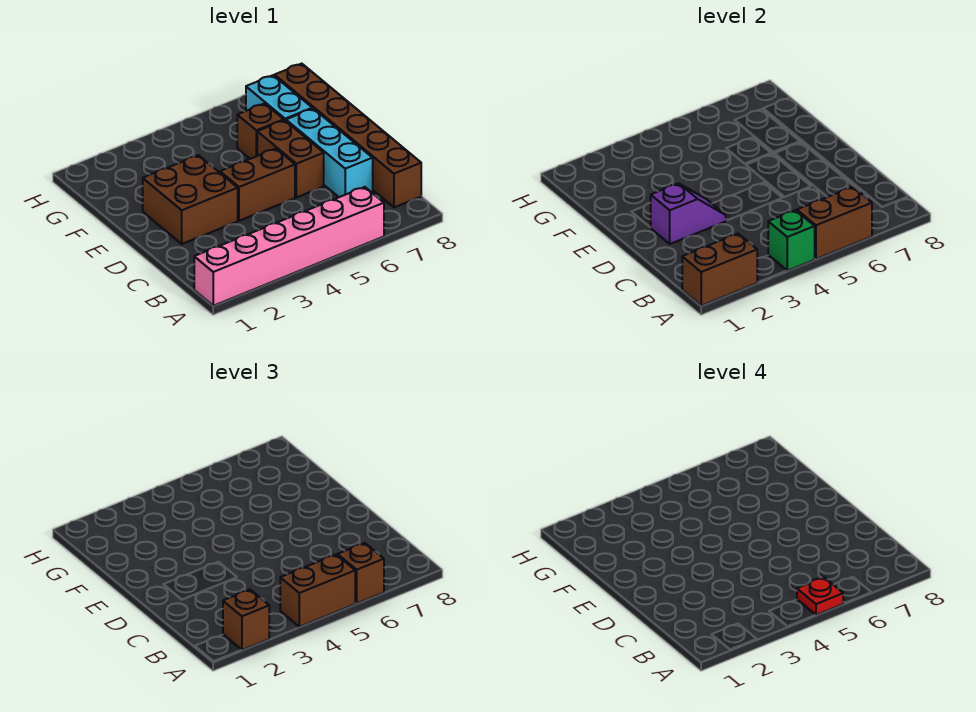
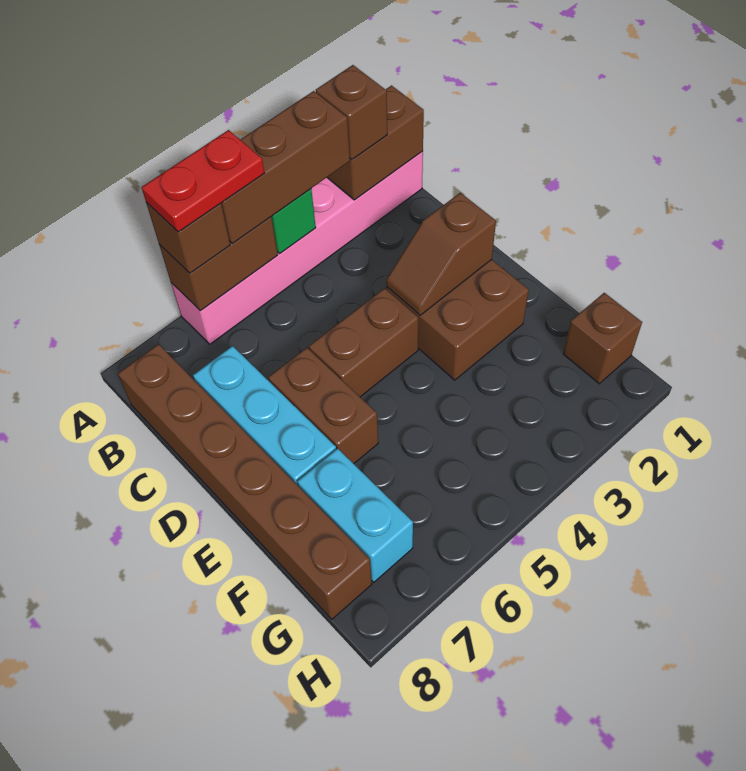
brown 1x2 brick [280,555,356,627] -> brown 1x3 brick [221,91,350,243]
red 1x1 plate [797,577,843,615] -> red 1x2 plate [142,130,264,232]
purple 1x2 slope [650,183,726,244] -> brown 1x2 slope [386,193,496,315]
brown 1x1 brick [237,104,284,159] -> brown 1x1 brick moved to [563,293,642,384]

